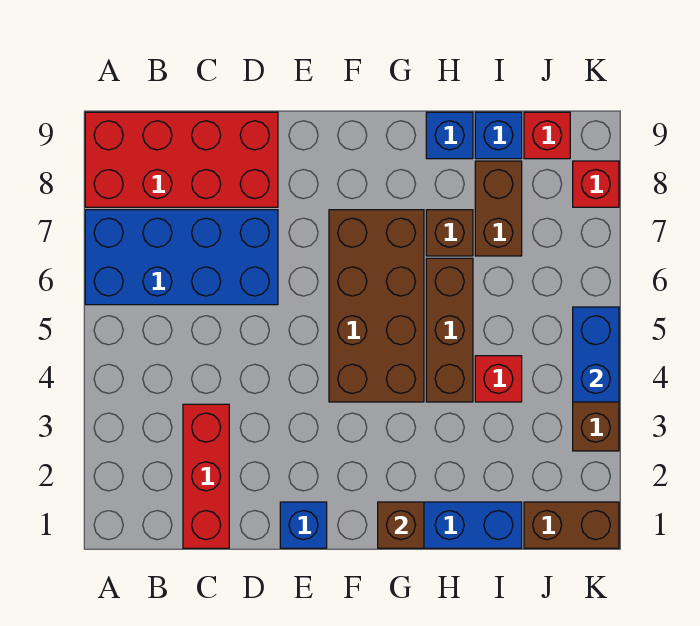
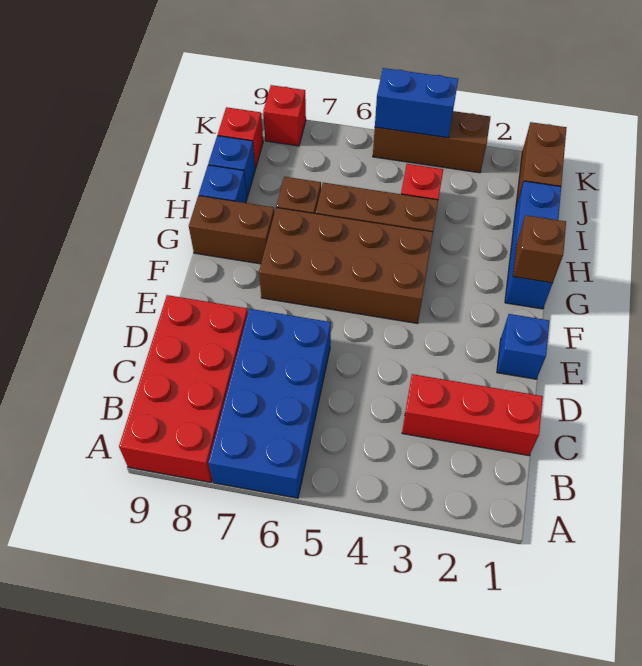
brown 1x2 brick [475,161,522,256] -> brown 1x2 brick moved to [189,196,274,264]

